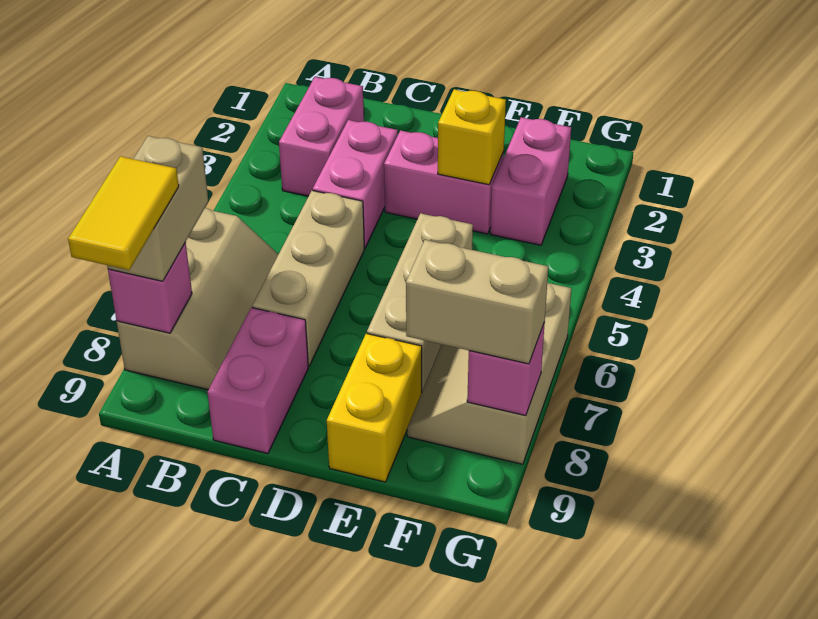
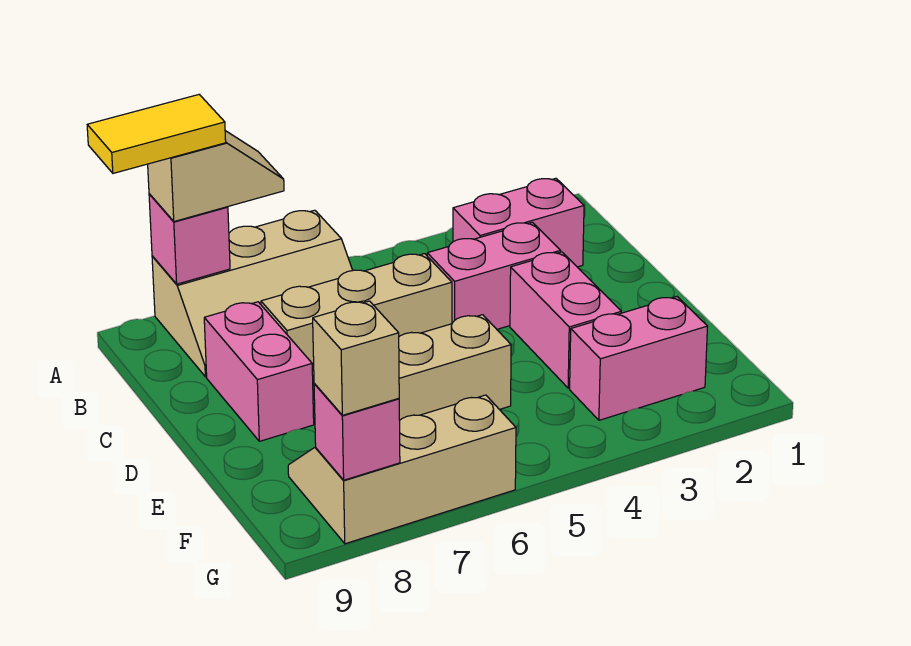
tan 1x2 brick [107,136,208,281] -> tan 1x2 slope [148,131,284,221]
pink 1x2 brick [207,308,308,453] -> pink 1x2 brick turned to [204,302,314,441]
yellow 1x1 brick [438,89,506,185] -> none
yellow 1x2 brick [327,334,422,482] -> none
tan 1x2 brick [406,240,548,364] -> tan 1x1 brick [313,301,399,415]

